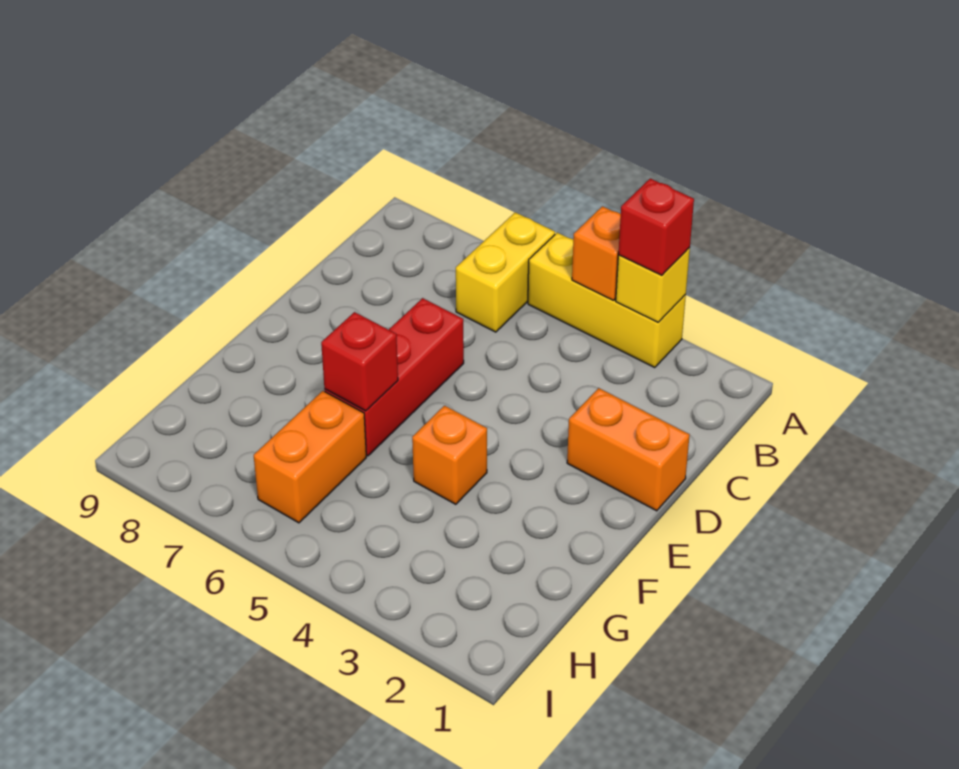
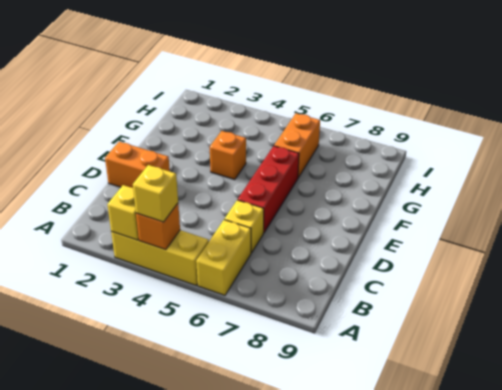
red 1x1 brick [618,179,694,275] -> none
none -> yellow 1x1 brick [133,165,178,222]
none -> yellow 1x1 brick [224,200,264,253]
red 1x1 brick [321,312,398,411] -> none

